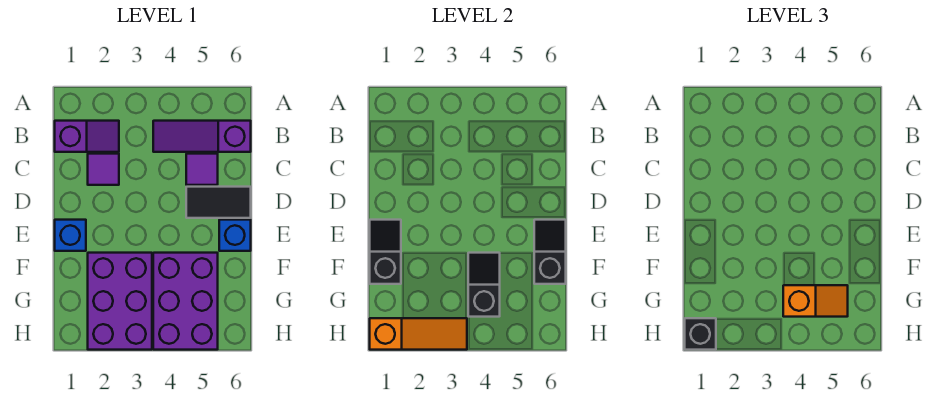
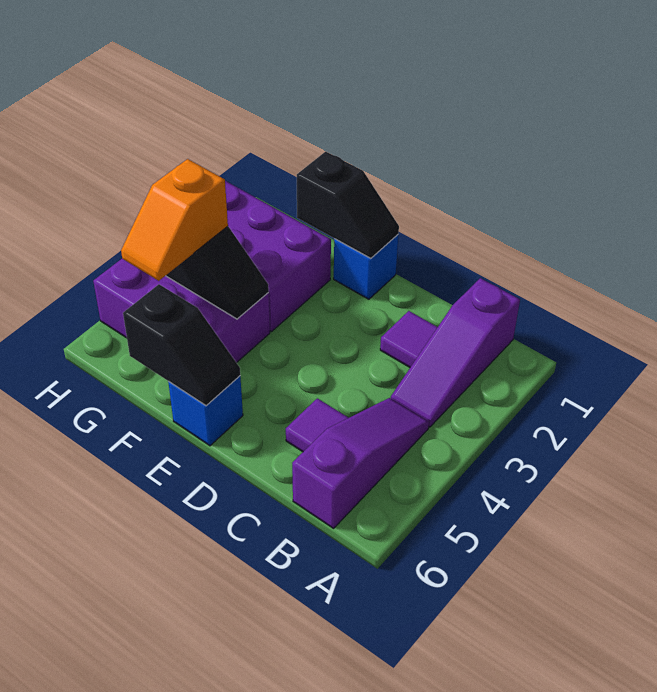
purple 1x2 slope [55,121,119,152] -> purple 1x3 slope [391,278,520,427]
black 1x2 tile [186,187,251,218] -> none
orange 1x3 slope [370,318,467,350] -> none
black 1x1 brick [685,318,716,350] -> none

